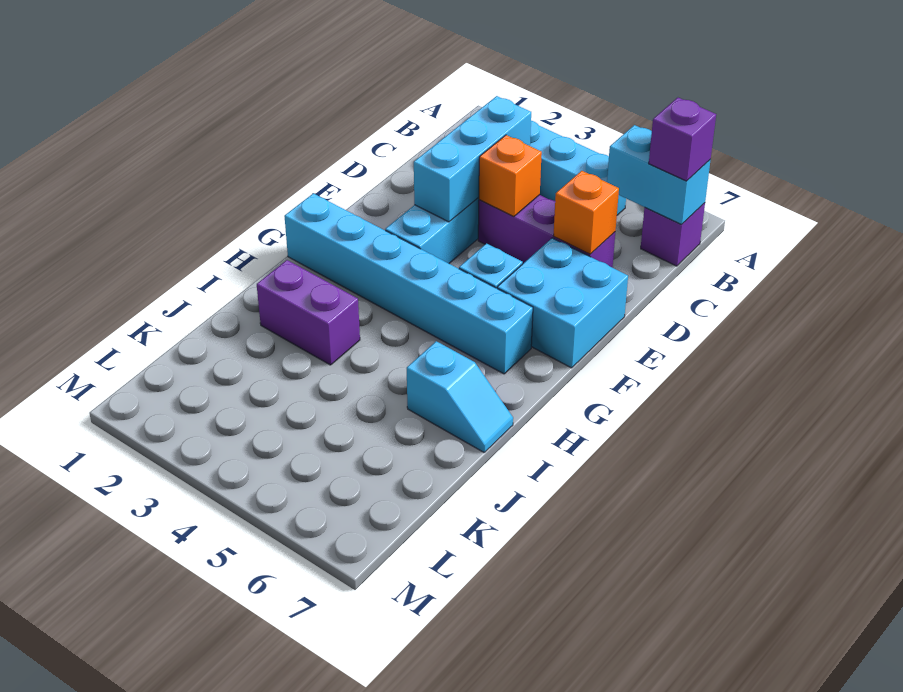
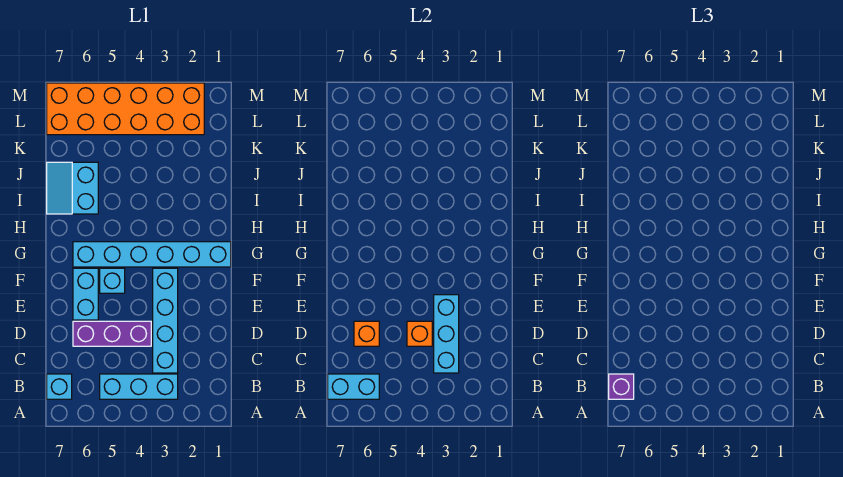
purple 1x1 brick [641,203,705,266] -> cyan 1x1 brick [47,374,72,399]
cyan 2x2 brick [497,238,628,368] -> cyan 1x2 brick [73,268,98,320]
purple 1x2 brick [257,260,360,365] -> none
cyan 1x2 slope [407,341,513,452] -> cyan 2x2 slope [47,162,98,214]
none -> orange 2x6 brick [47,83,204,135]

